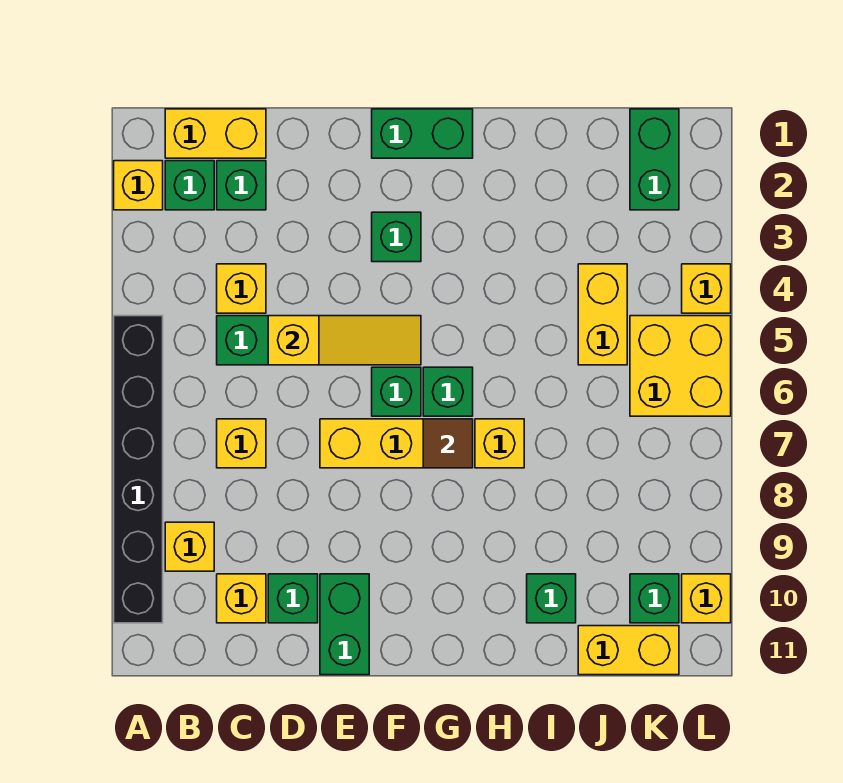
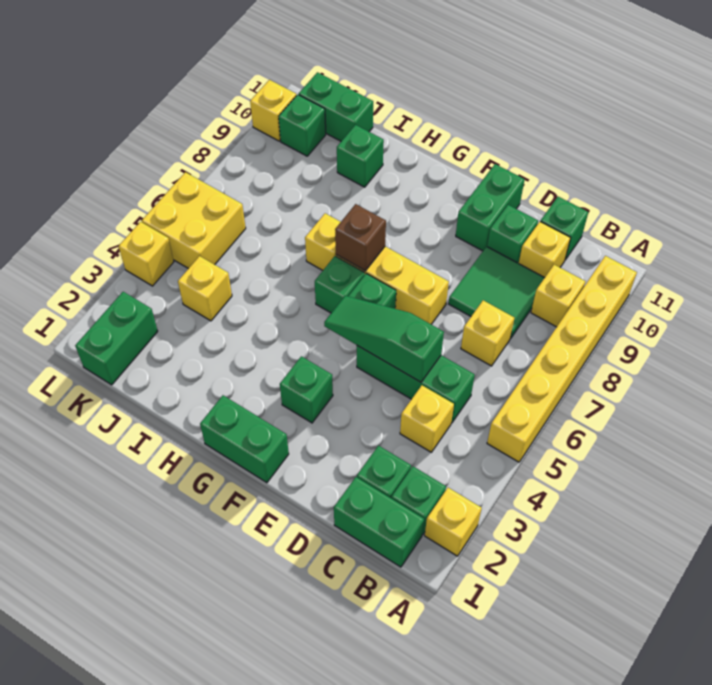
black 1x6 brick [114,316,163,623] -> yellow 1x6 brick [487,256,637,462]
yellow 1x2 brick [165,109,266,158] -> green 1x2 brick [334,477,424,567]
none -> green 2x2 tile [449,247,545,339]
none -> green 1x1 brick [540,197,588,260]
yellow 1x3 slope [268,316,421,365] -> green 1x3 slope [324,296,444,382]
brown 1x1 tile [423,419,473,468] -> brown 1x1 brick [335,204,386,271]
yellow 1x2 brick [578,264,627,365] -> yellow 1x1 brick [178,256,232,321]
yellow 1x2 brick [578,626,679,675] -> green 1x2 brick [299,72,373,141]

